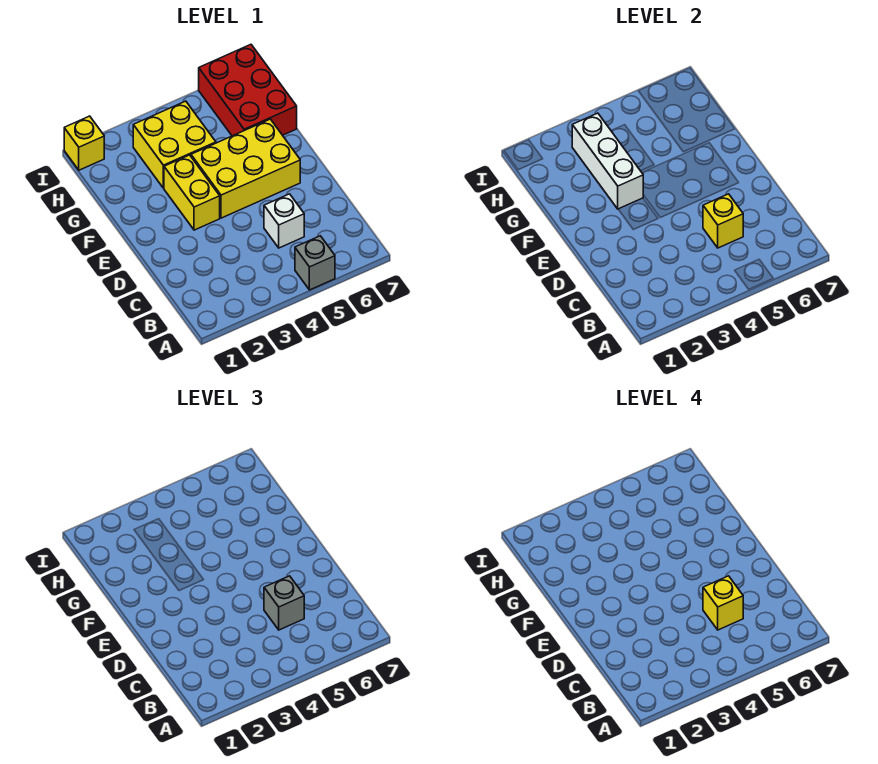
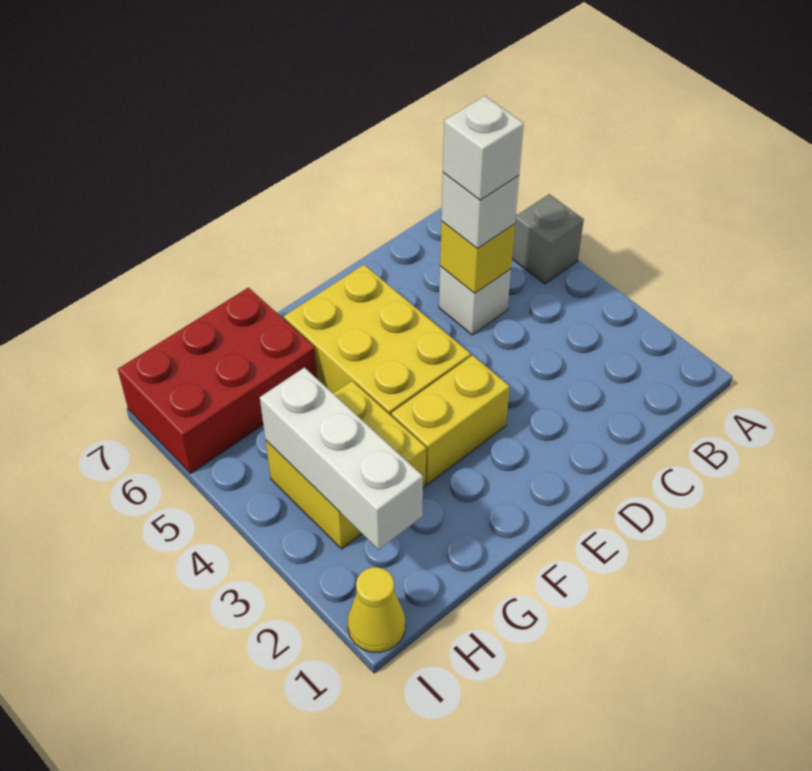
grey 1x1 brick [264,576,304,630] -> white 1x1 brick [441,173,519,248]
yellow 1x1 brick [703,576,743,630] -> white 1x1 brick [443,96,524,200]
white 1x3 brick [572,113,643,209] -> white 1x3 brick turned to [260,368,423,550]
yellow 1x1 brick [64,116,104,170] -> yellow 1x1 cone [348,567,405,652]

